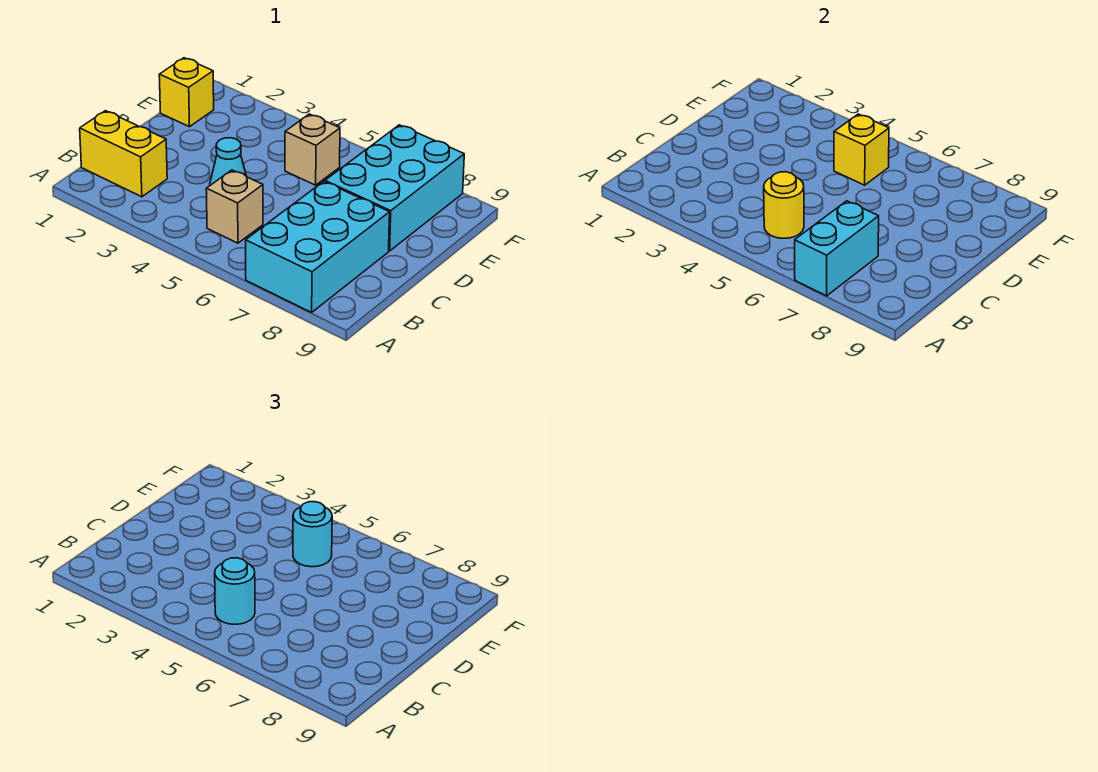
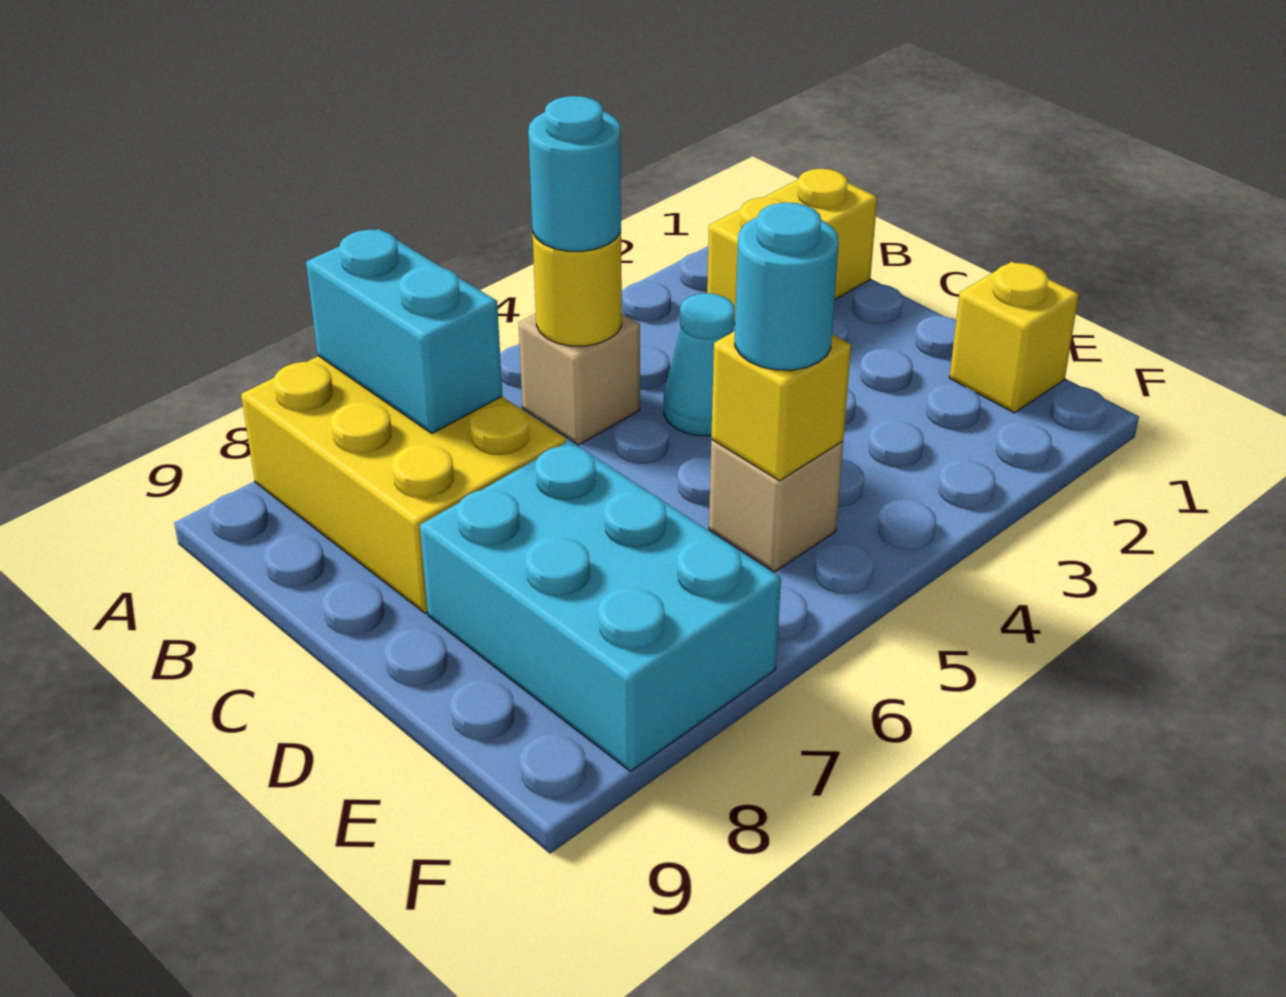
cyan 2x3 brick [246,181,390,312] -> yellow 2x3 brick [241,356,566,613]

